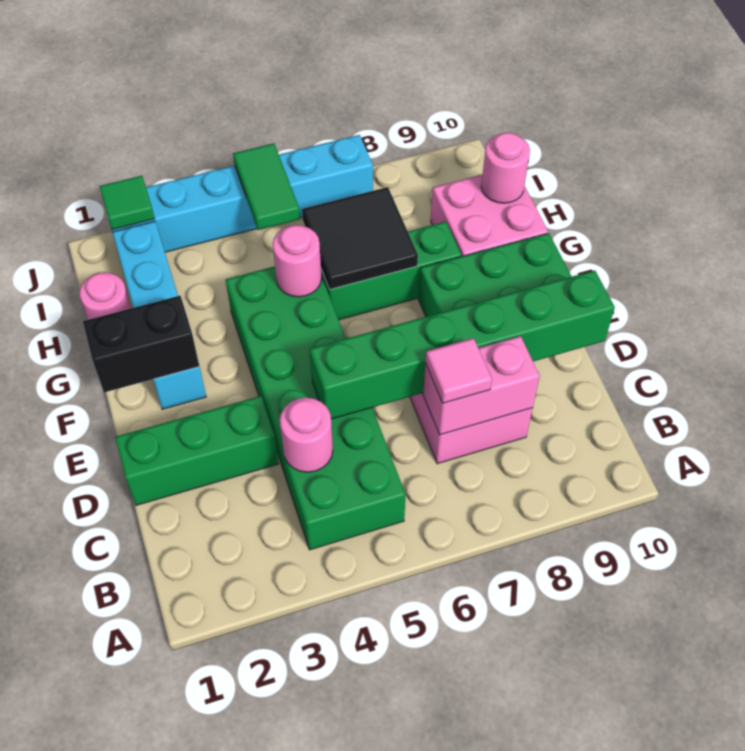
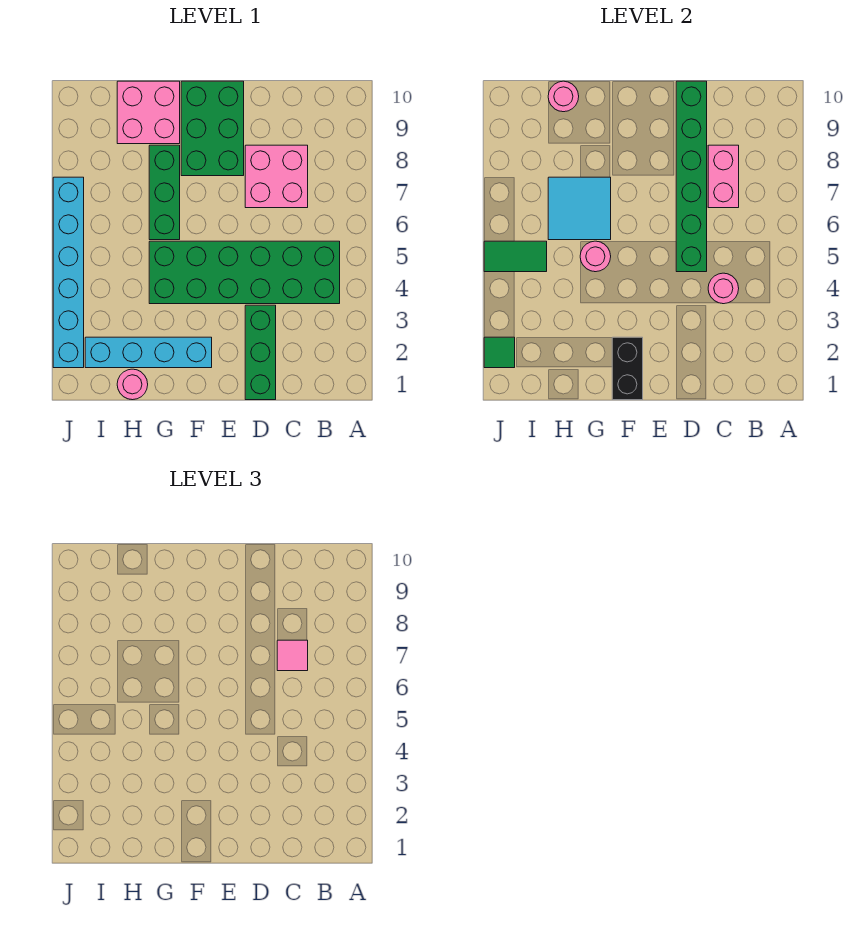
black 2x2 tile [302,187,418,290] -> cyan 2x2 tile [548,177,611,240]

